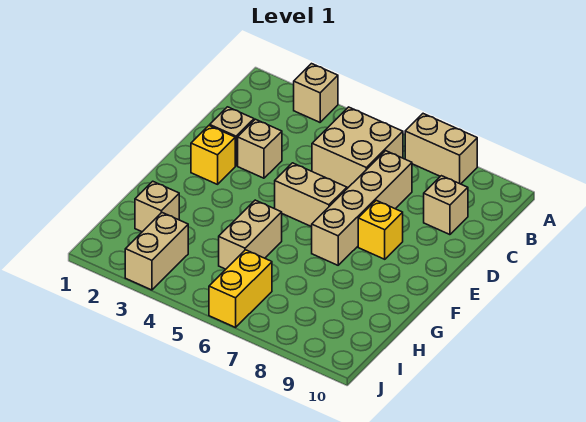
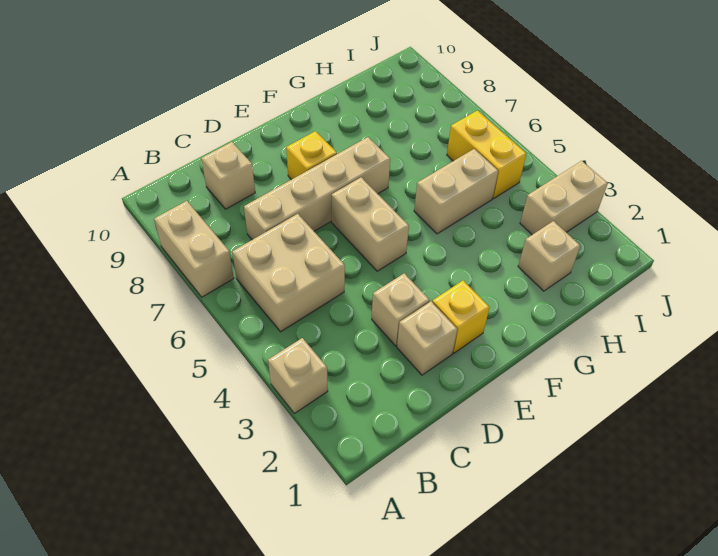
yellow 1x2 brick [209,250,272,327] -> yellow 1x2 brick turned to [447,110,526,198]

